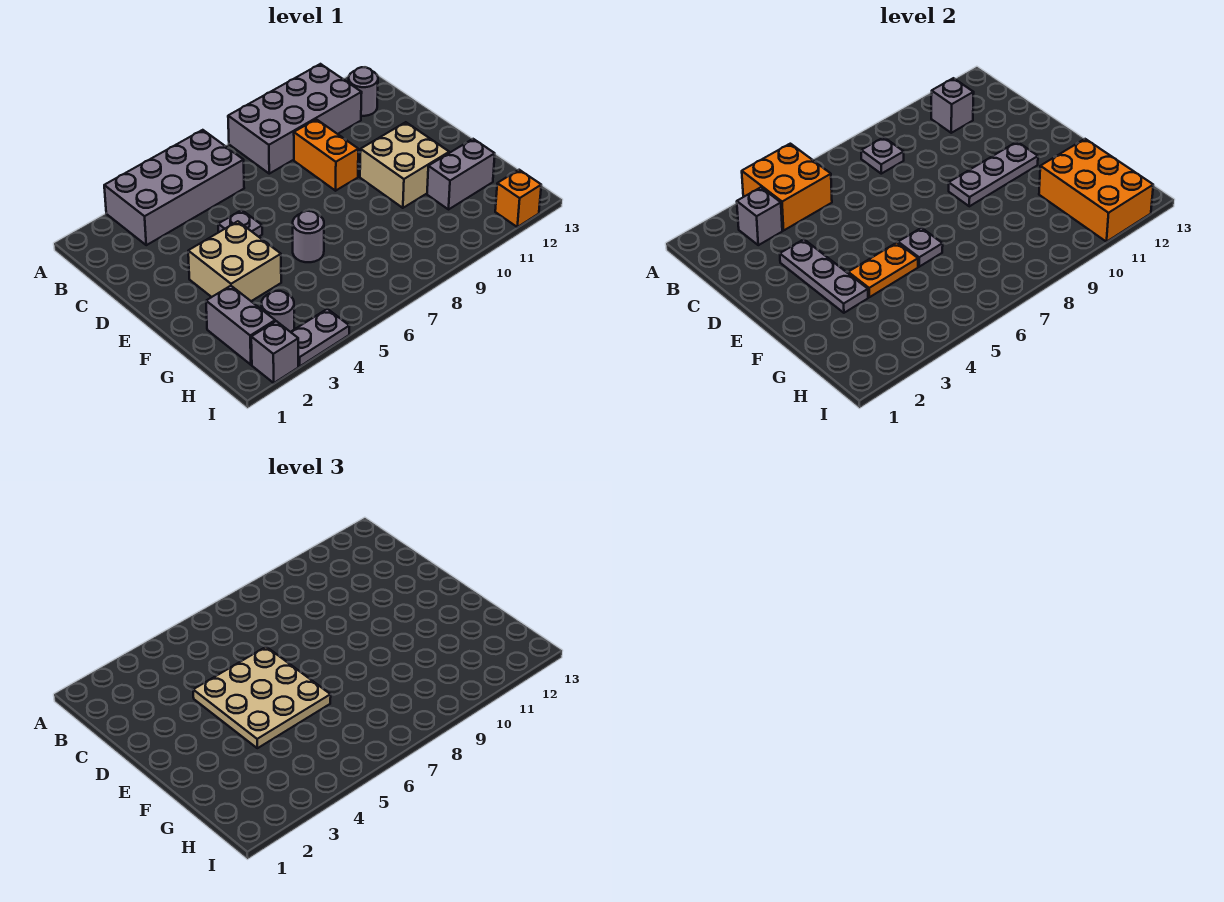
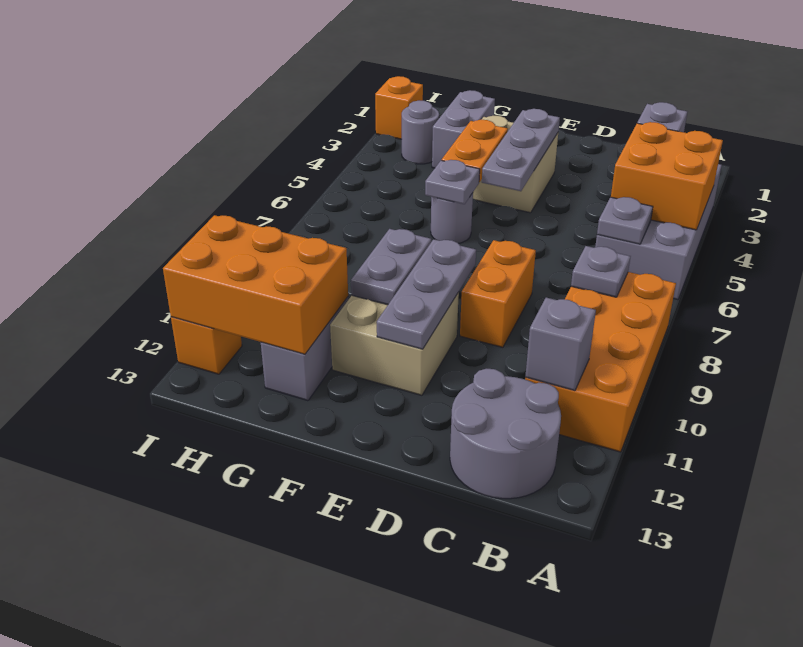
grey 2x4 brick [228,64,362,174] -> orange 2x4 brick [525,272,676,452]
grey 1x1 round brick [349,67,378,116] -> grey 2x2 round brick [450,369,561,499]
orange 1x2 brick [294,119,358,191] -> orange 1x2 brick turned to [460,240,536,347]
grey 1x3 plate [780,239,868,313] -> grey 1x3 plate turned to [482,109,560,191]
tan 3x3 plate [193,647,331,748] -> none
grey 1x1 plate [218,210,262,237] -> grey 1x1 plate moved to [597,197,653,244]
grey 1x2 brick [206,286,275,365] -> grey 1x2 brick turned to [432,90,495,168]
grey 1x1 brick [251,321,298,383] -> orange 1x1 brick [375,76,423,139]
grey 1x2 plate [291,309,349,366] -> grey 1x2 plate moved to [351,229,432,305]

